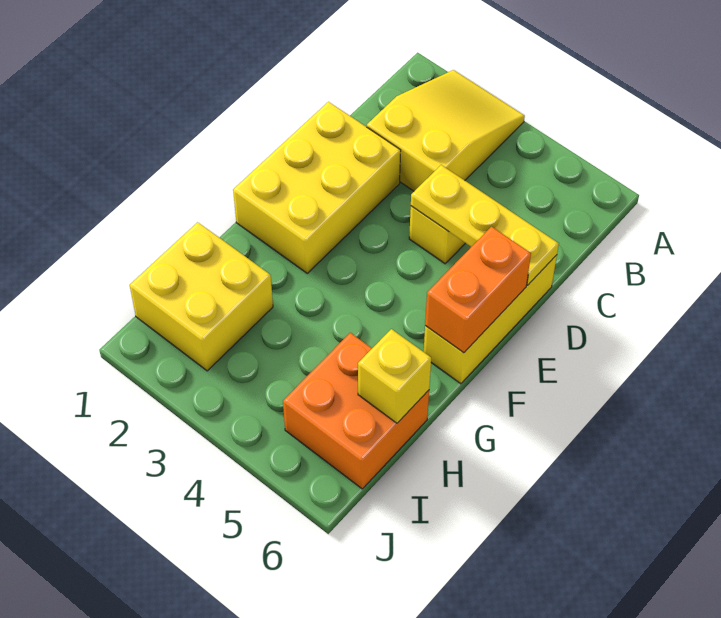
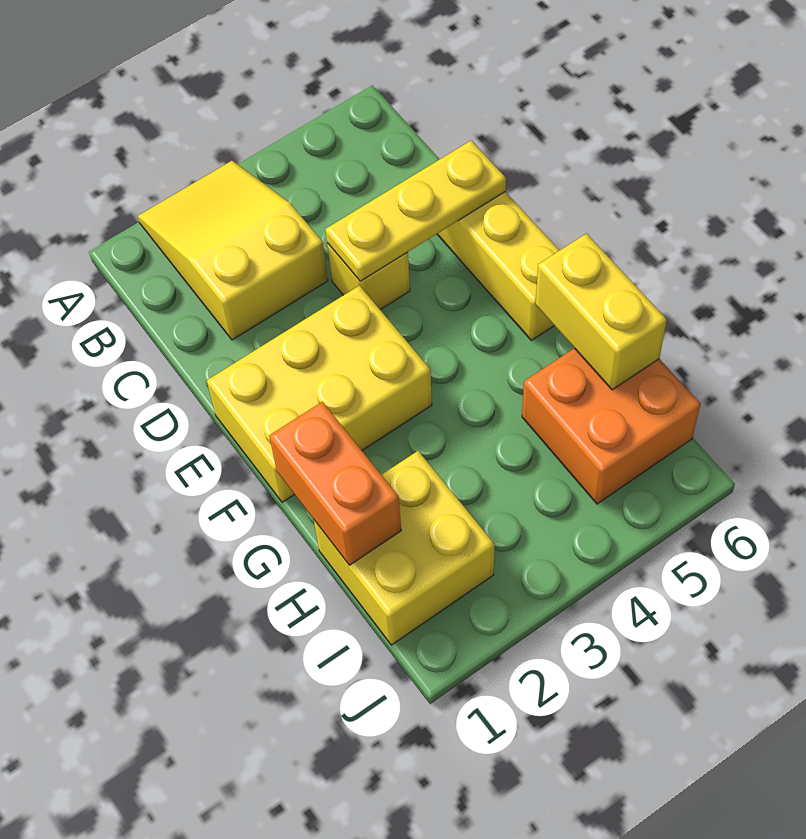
yellow 2x3 brick [233,102,401,273] -> yellow 2x3 brick turned to [207,286,432,502]
orange 1x2 brick [425,227,531,353] -> orange 1x2 brick moved to [269,402,401,565]
yellow 1x1 brick [358,329,431,423] -> yellow 1x2 brick [536,234,667,390]

